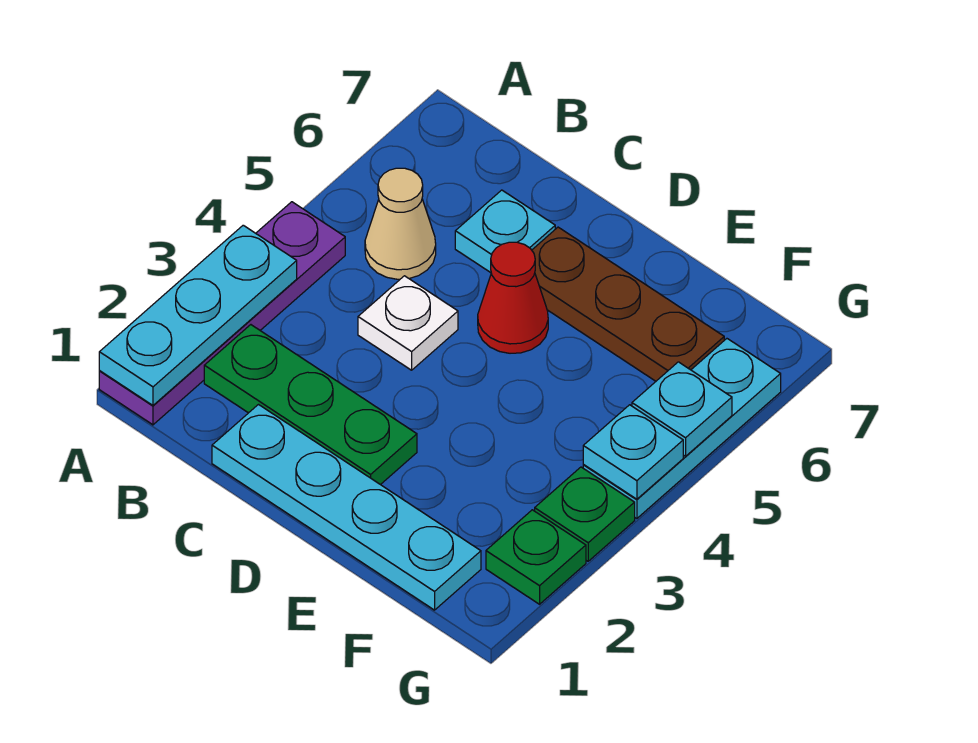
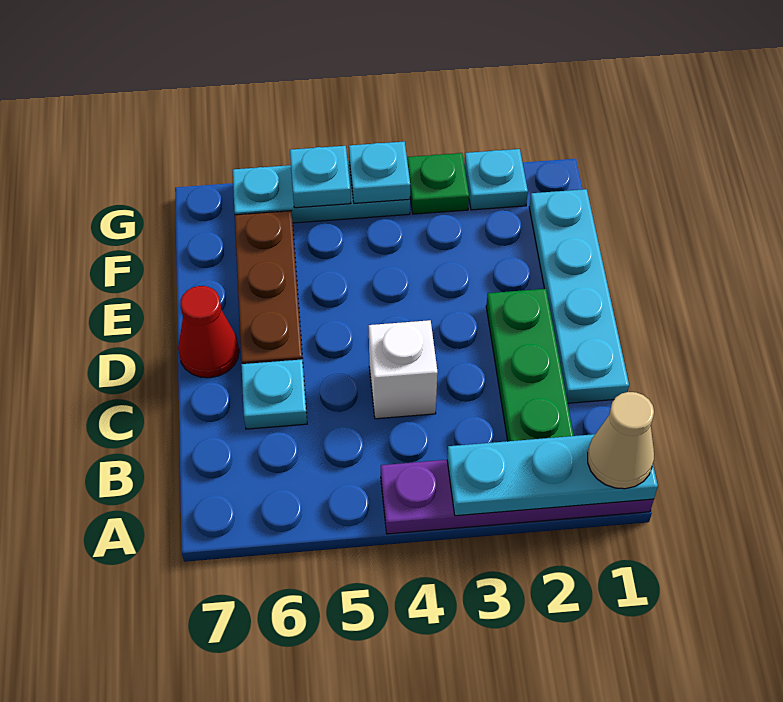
tan 1x1 cone [365,168,436,279] -> tan 1x1 cone moved to [588,392,654,489]
white 1x1 plate [358,276,458,370] -> white 1x1 brick [369,320,438,419]
red 1x1 cone [478,242,548,353] -> red 1x1 cone moved to [178,286,239,378]
green 1x1 plate [486,510,586,604] -> cyan 1x1 plate [464,149,528,210]

